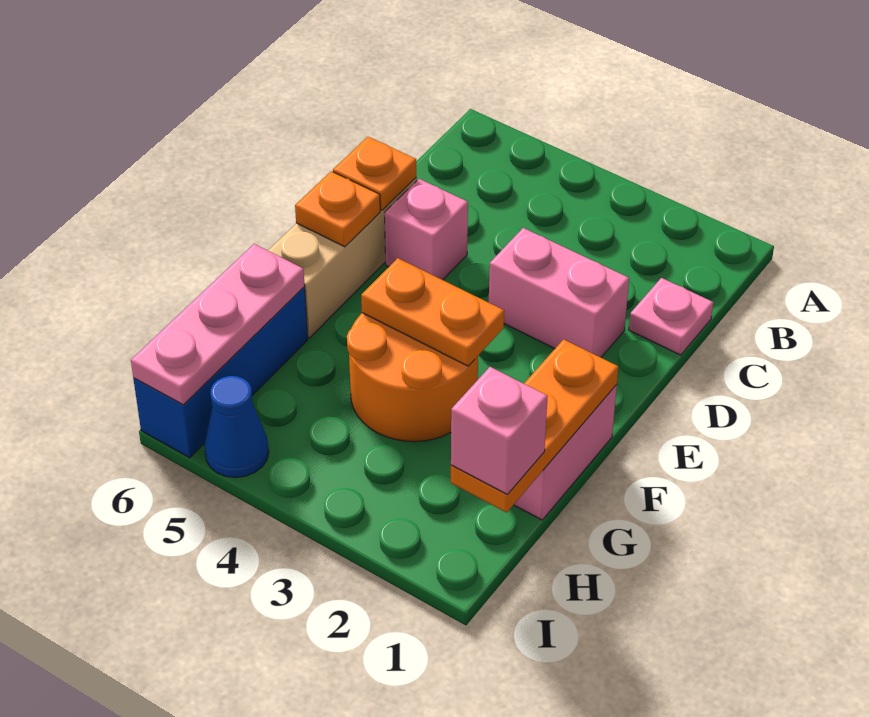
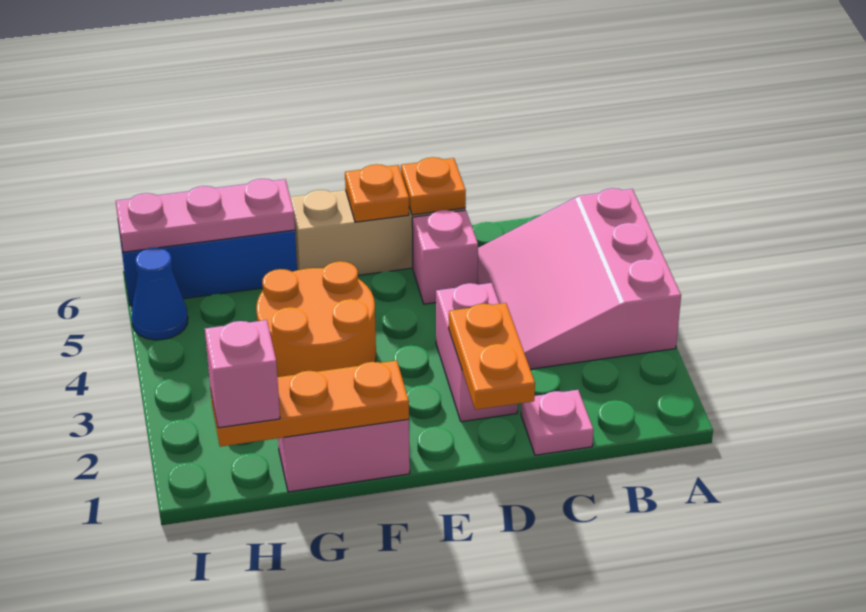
none -> pink 3x3 slope [477,188,681,369]
orange 1x2 plate [361,258,504,366] -> orange 1x2 plate moved to [449,303,535,410]

